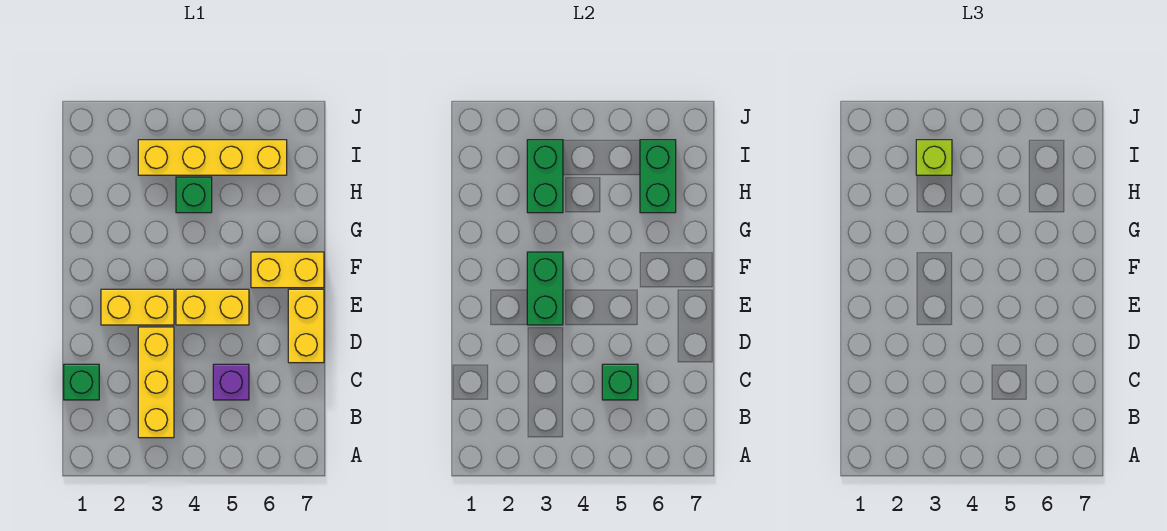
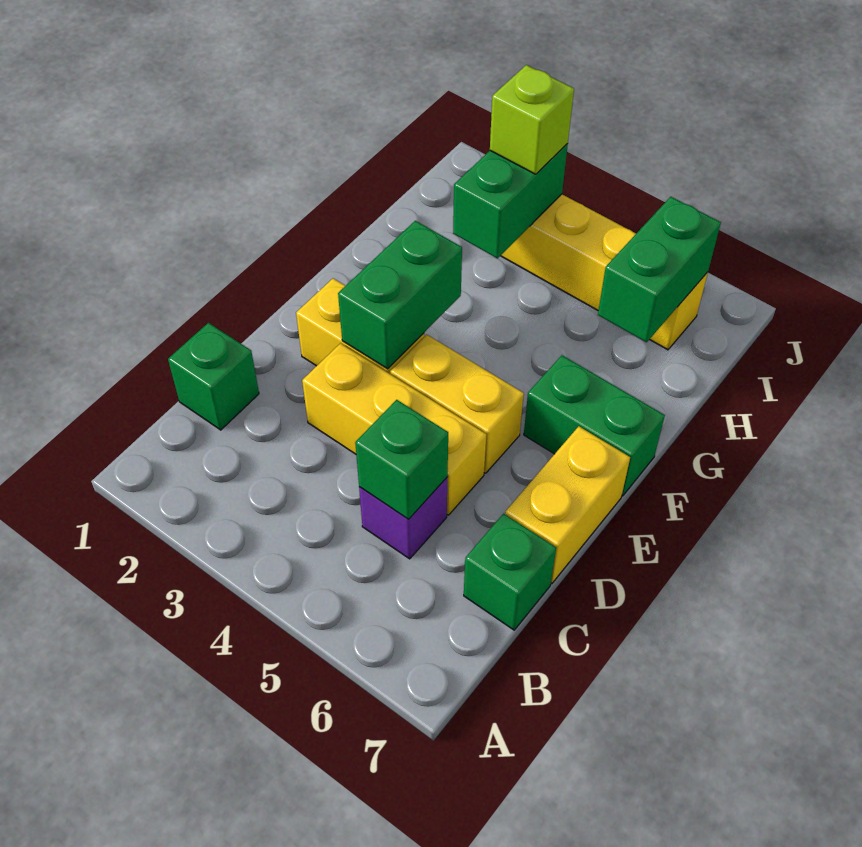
yellow 1x3 brick [138,327,174,438] -> yellow 1x3 brick turned to [302,343,486,515]
yellow 1x2 brick [251,252,324,288] -> green 1x2 brick [524,355,665,496]
green 1x1 brick [176,177,212,213] -> green 1x1 brick moved to [464,514,556,630]

